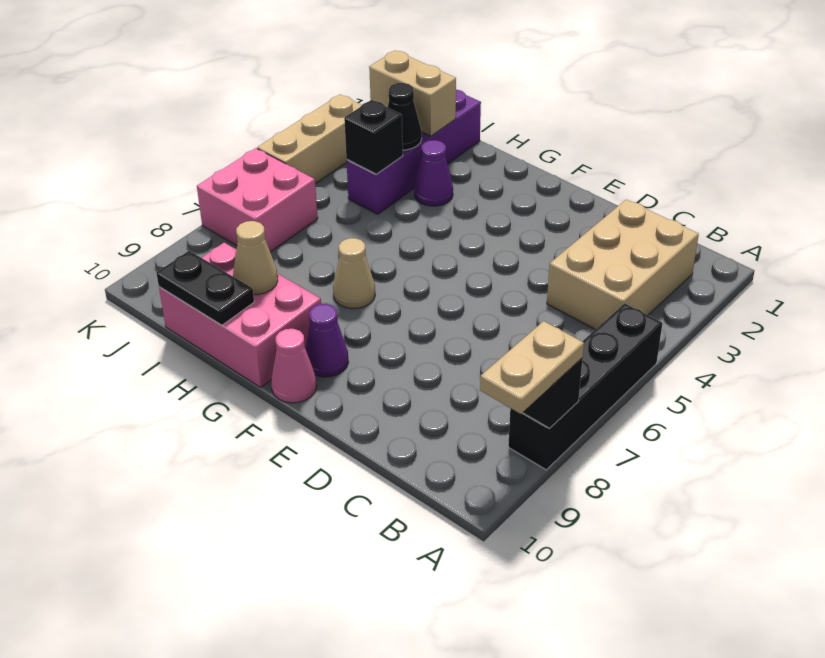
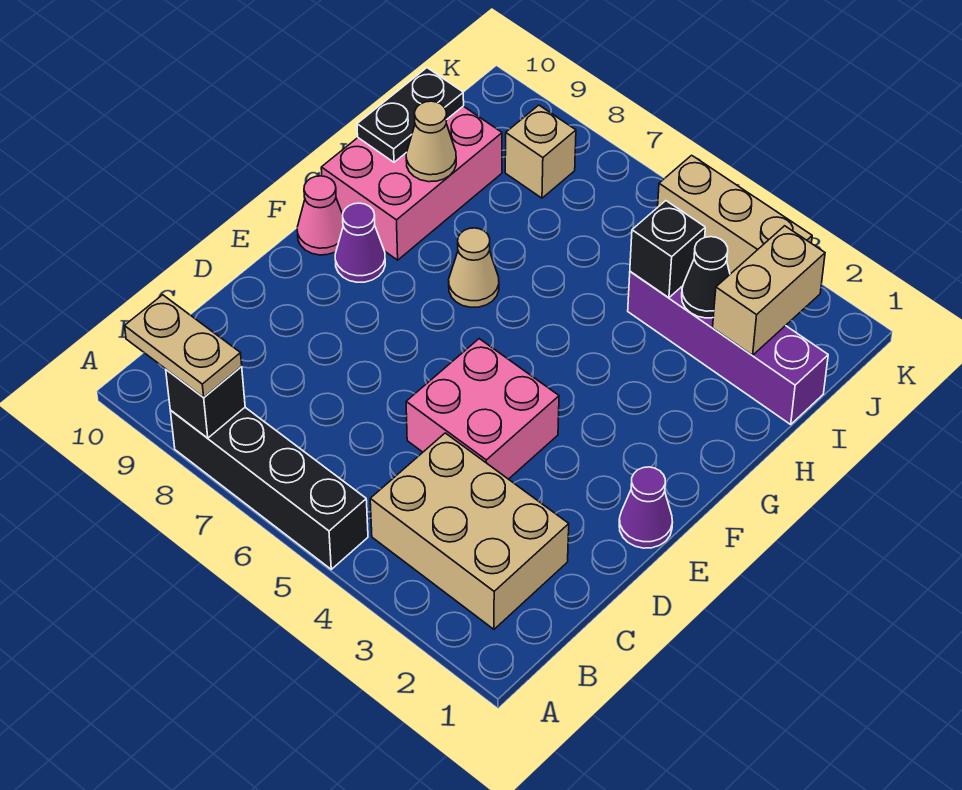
purple 1x1 cone [414,140,453,206] -> purple 1x1 cone moved to [619,467,673,548]
pink 2x2 brick [197,148,318,252] -> pink 2x2 brick moved to [406,339,559,479]
none -> tan 1x1 brick [505,105,576,198]

